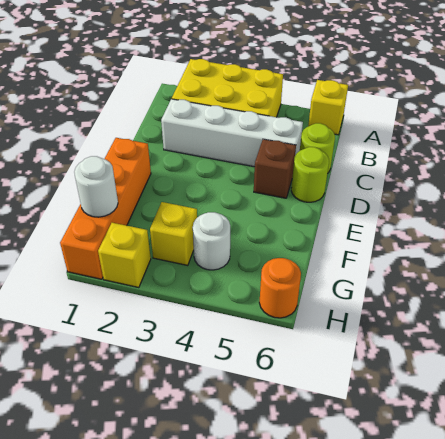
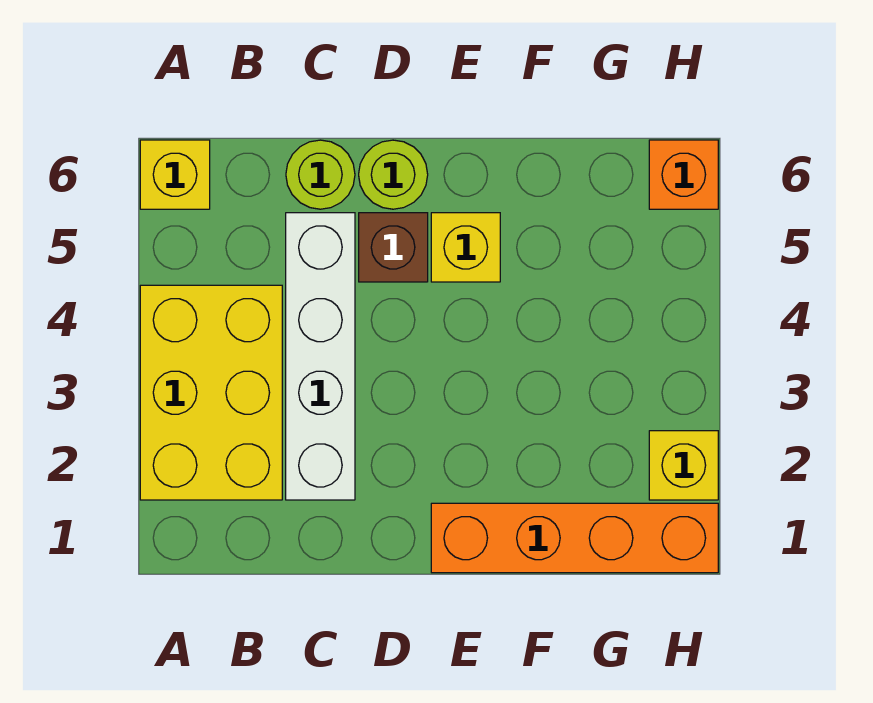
white 1x1 round brick [74,156,118,217] -> none
yellow 1x1 brick [150,202,197,265] -> yellow 1x1 brick moved to [431,213,500,282]
white 1x1 round brick [193,212,230,270] -> none
orange 1x1 round brick [259,258,301,318] -> orange 1x1 brick [649,140,718,209]

